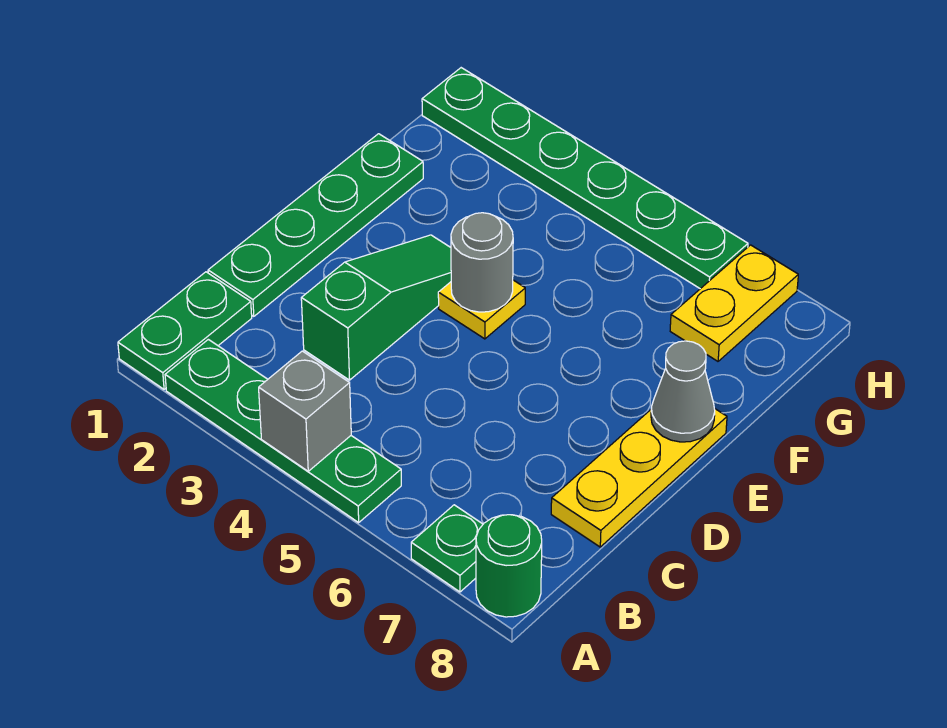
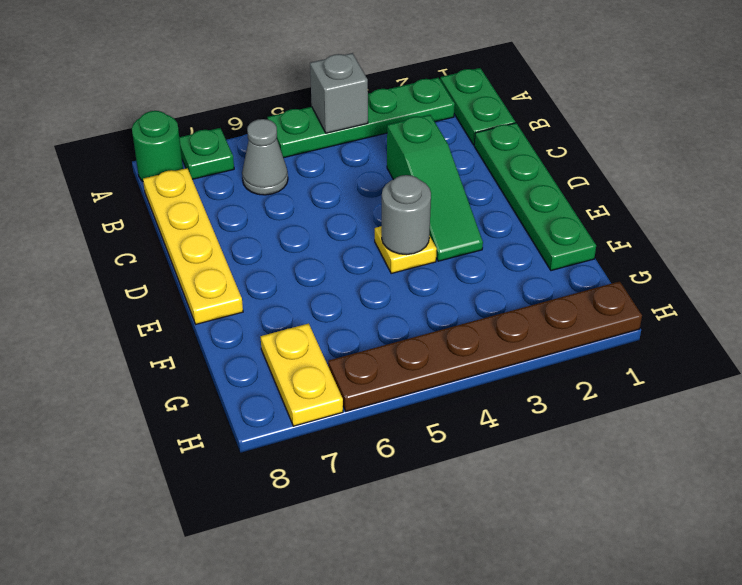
yellow 1x3 plate [551,408,727,547] -> yellow 1x4 plate [143,168,243,324]
grey 1x1 cone [651,341,715,442] -> grey 1x1 cone moved to [242,119,288,195]
green 1x6 plate [422,68,748,289] -> brown 1x6 plate [328,281,642,411]

